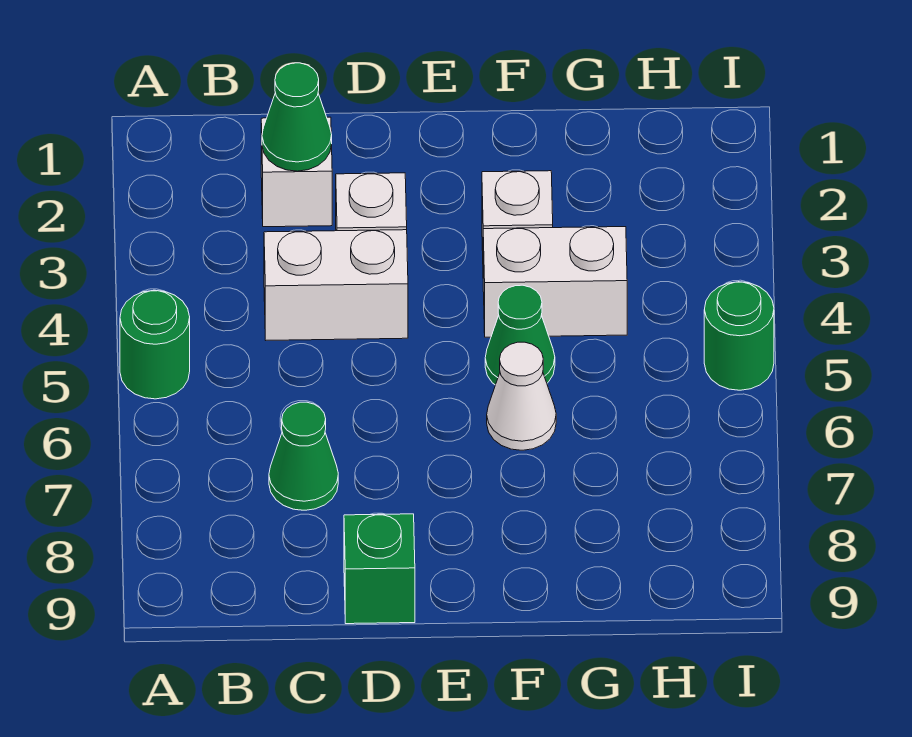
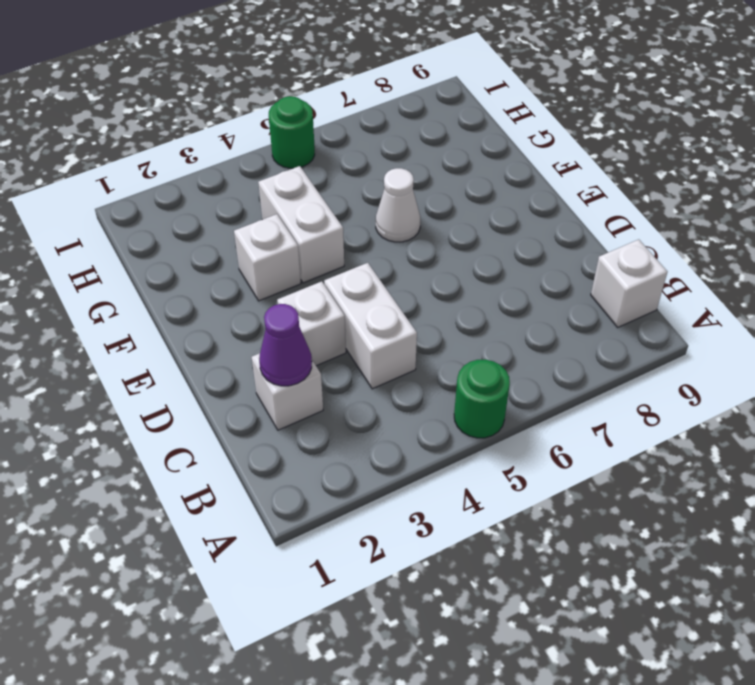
none -> white 1x1 brick [591,239,668,327]
green 1x1 cone [262,63,332,171] -> purple 1x1 cone [259,304,312,386]
green 1x1 cone [269,402,338,510] -> none
green 1x1 brick [344,514,415,624] -> none
green 1x1 cone [485,285,555,385] -> none

